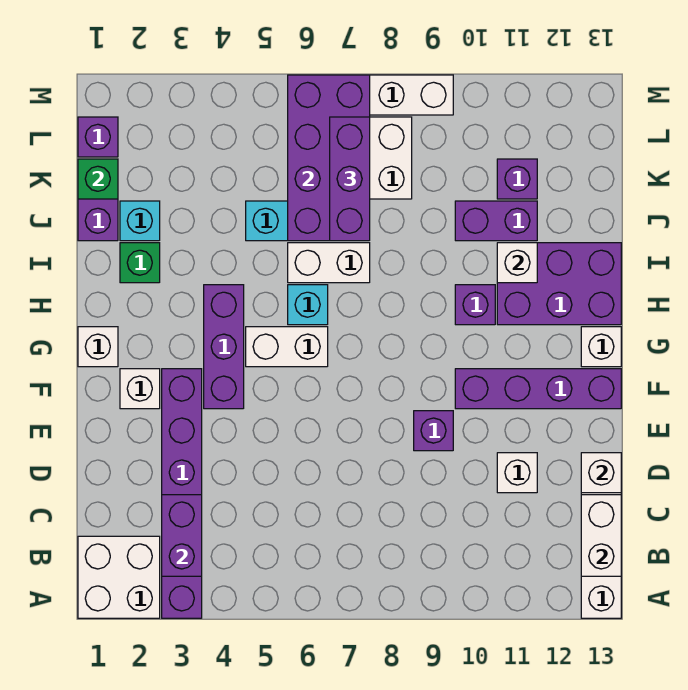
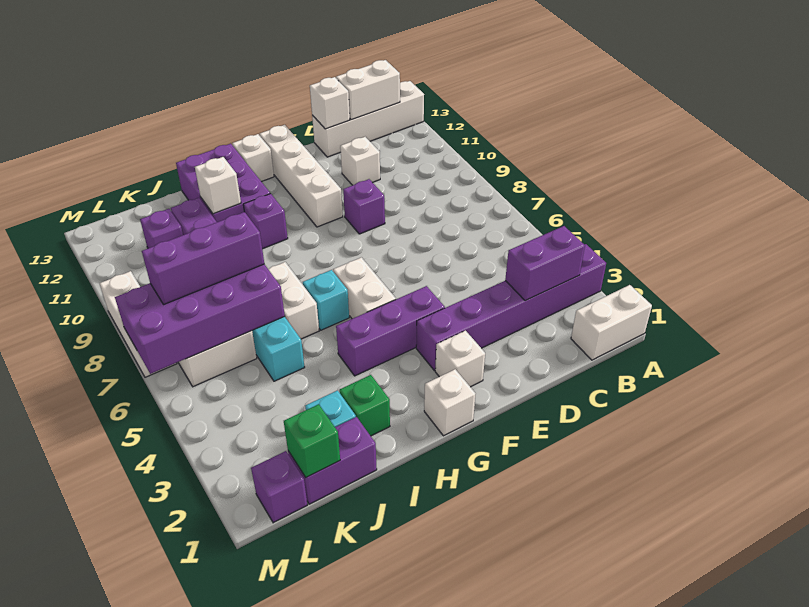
white 2x2 brick [78,536,160,618] -> white 1x2 brick [571,285,652,360]
purple 1x4 brick [455,369,621,409] -> white 1x4 brick [260,125,343,227]

